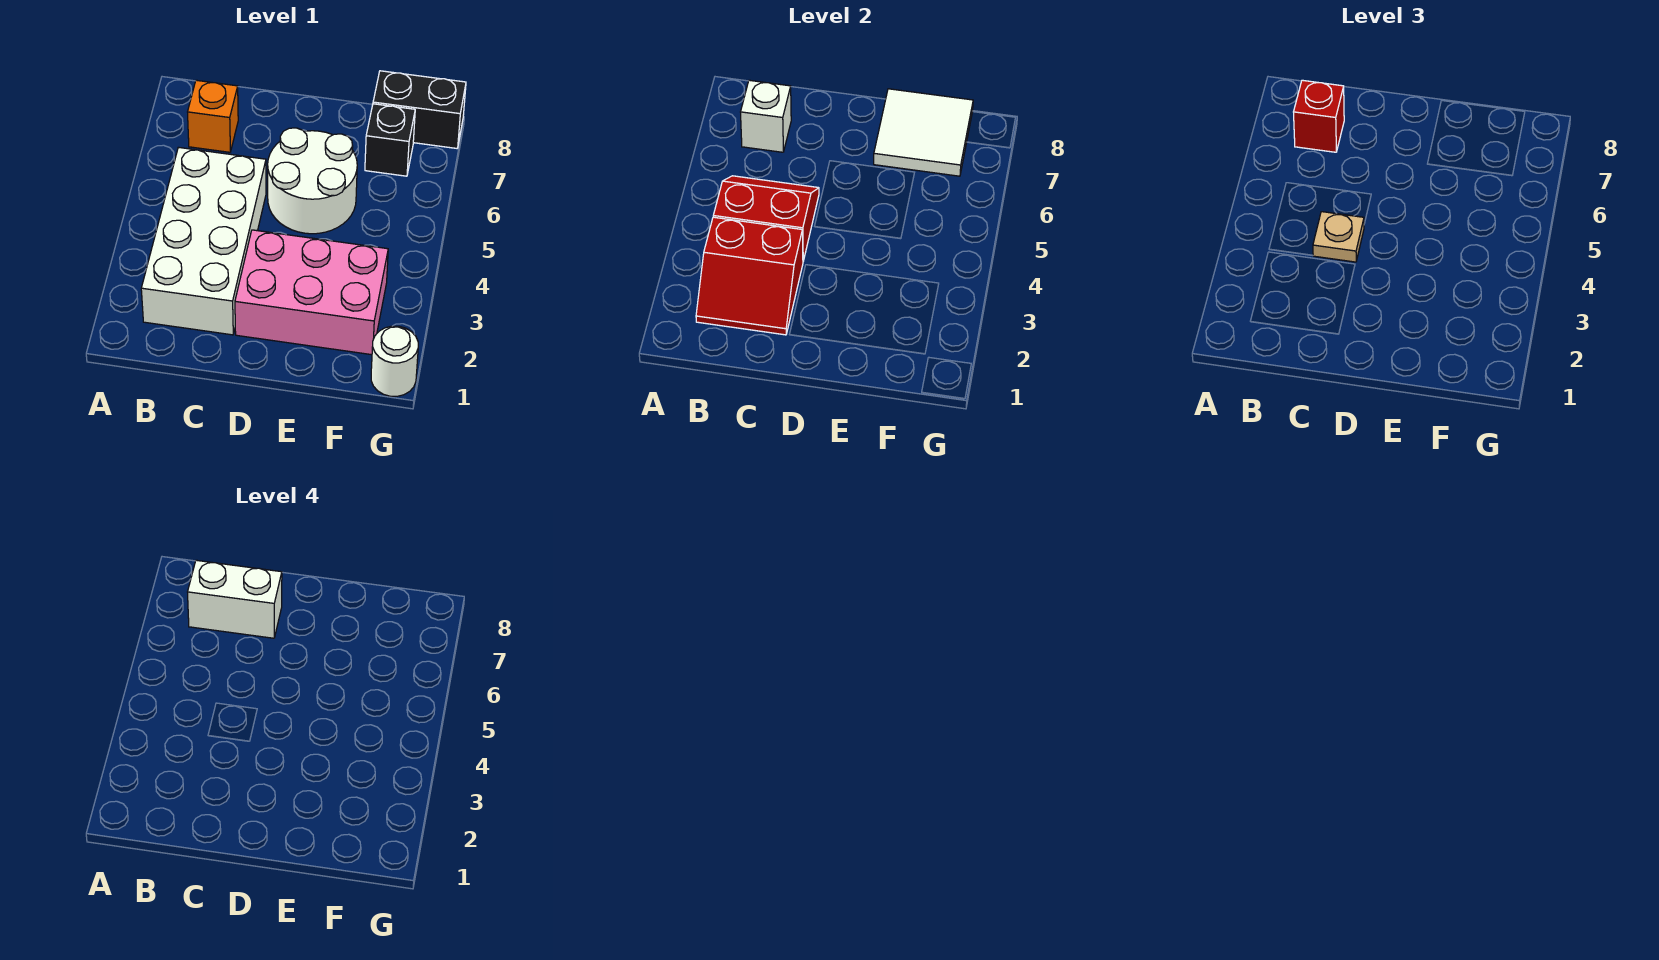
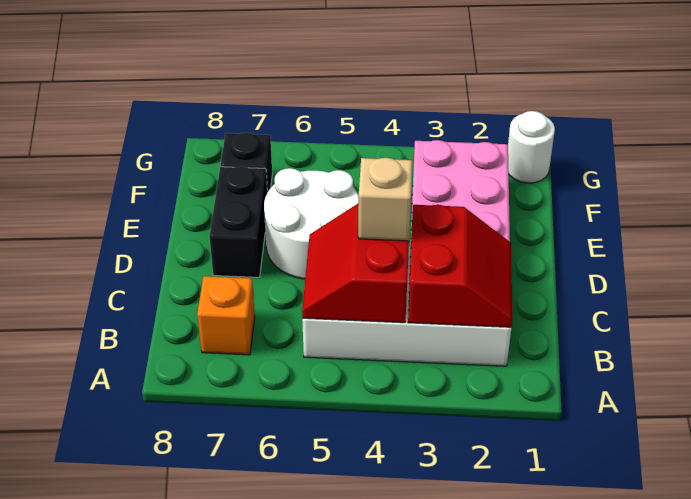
white 1x1 brick [741,80,791,152] -> none
red 1x1 brick [1294,80,1344,152] -> none
white 1x2 brick [188,560,282,638] -> none
tan 1x1 plate [1313,212,1364,262] -> tan 1x1 brick [358,158,412,241]
white 2x2 tile [874,89,973,176] -> none
black 1x2 brick [373,71,466,148] -> black 1x2 brick moved to [209,166,267,277]

